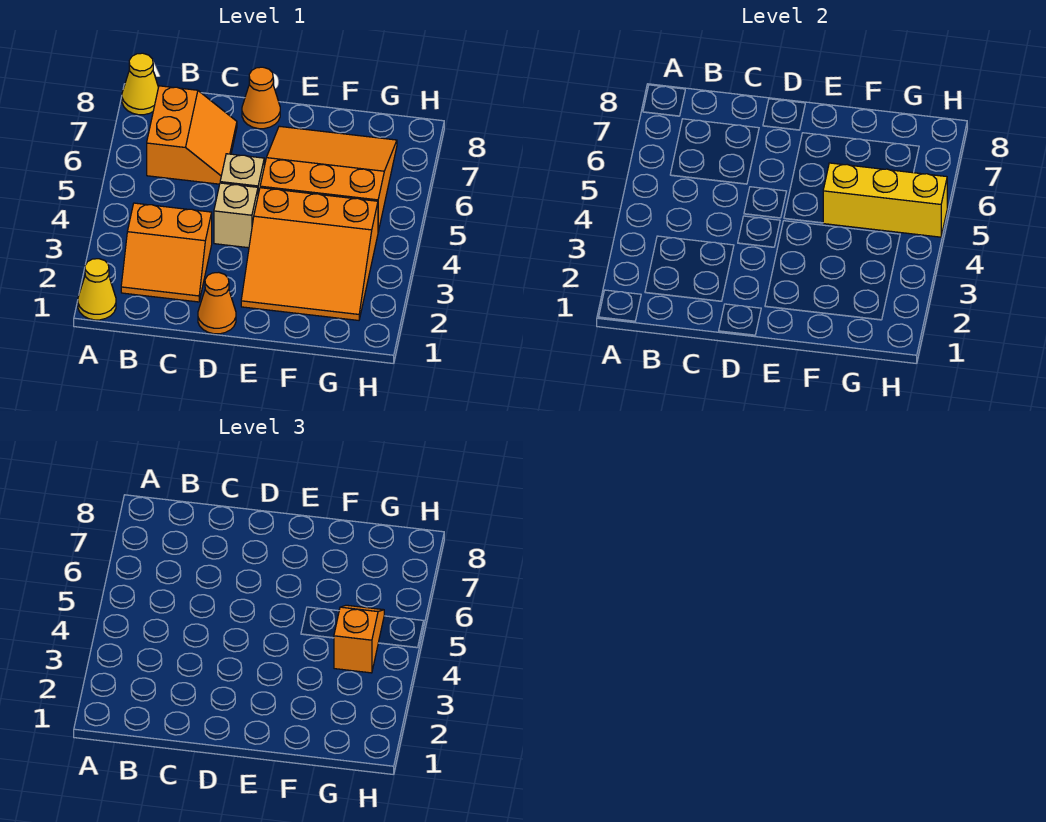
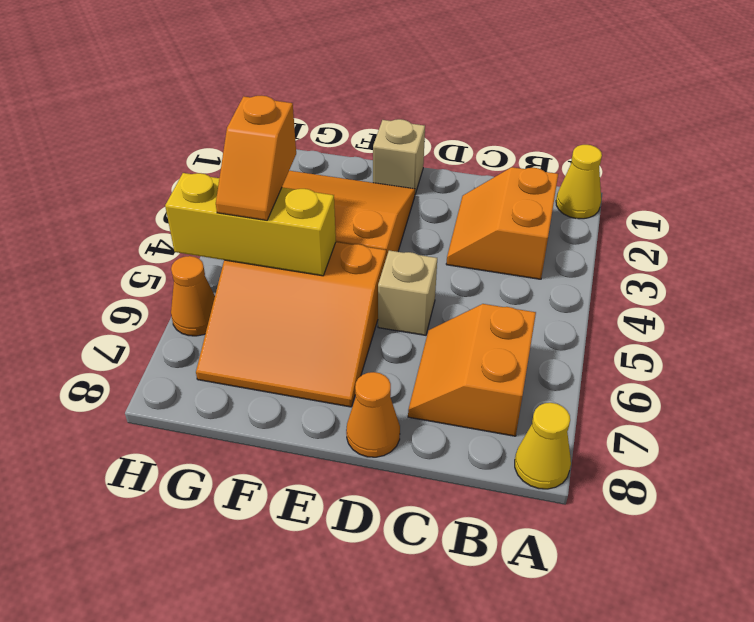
orange 2x2 slope [121,203,212,302] -> orange 2x2 slope turned to [446,167,558,279]
orange 1x1 cone [198,272,236,334] -> orange 1x1 cone moved to [171,256,215,336]
tan 1x1 brick [214,183,258,248] -> tan 1x1 brick moved to [373,119,425,194]

